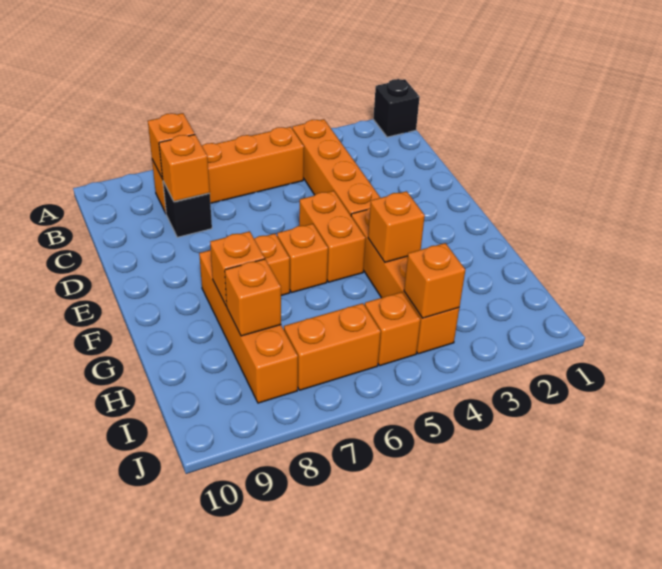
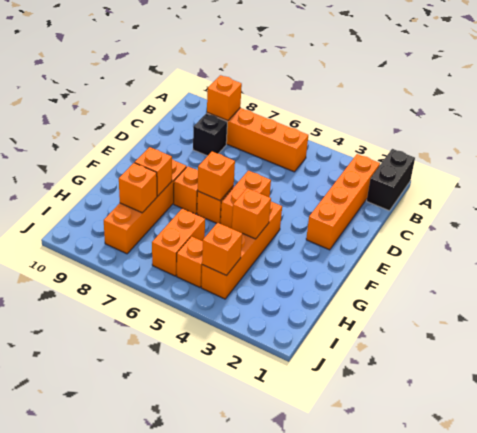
black 1x1 brick [373,79,420,137] -> black 1x2 brick [367,149,415,211]
orange 1x4 brick [292,119,380,215] -> orange 1x4 brick moved to [306,154,380,250]
orange 1x1 brick [159,135,210,202] -> orange 1x1 brick moved to [197,151,235,201]
orange 1x2 brick [284,303,381,390] -> orange 1x2 brick turned to [152,209,205,276]

